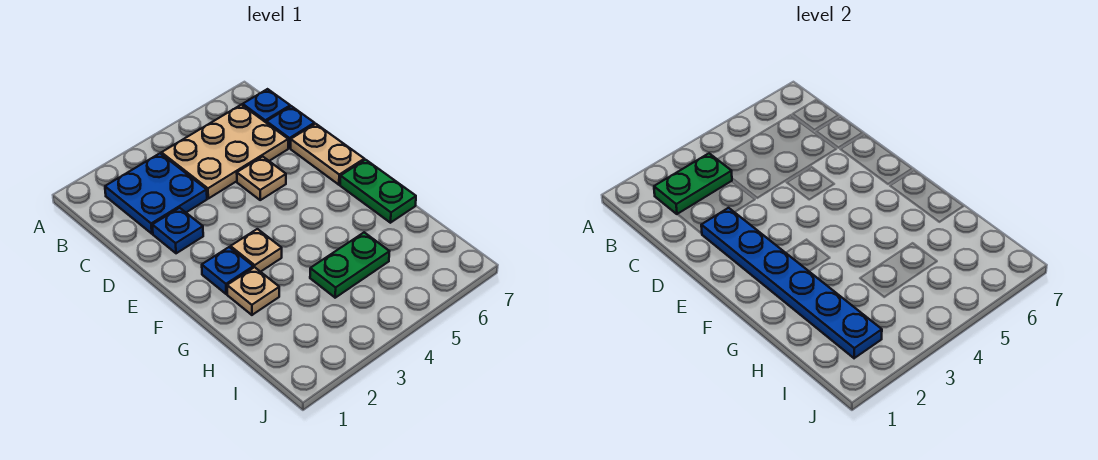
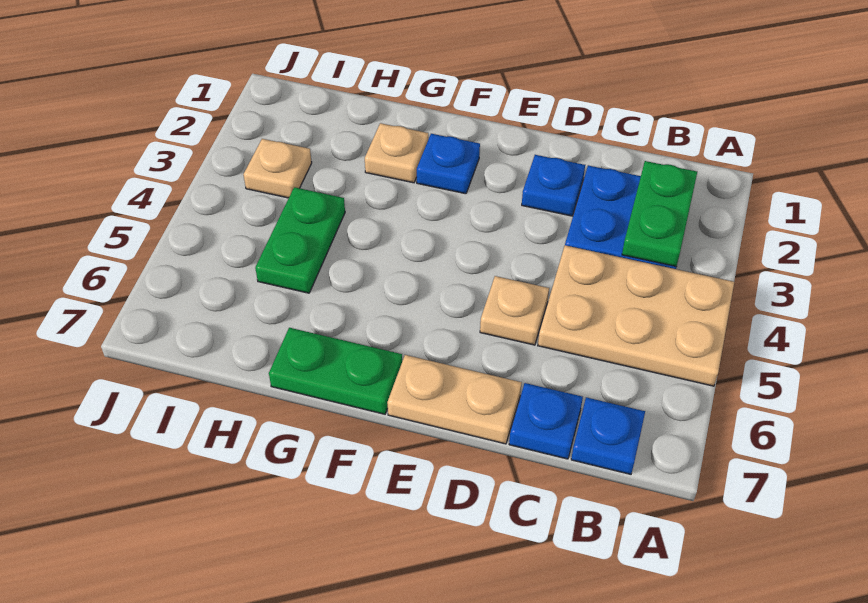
tan 2x3 plate [161,105,288,199] -> tan 2x3 plate turned to [538,245,734,386]
blue 1x6 plate [701,208,882,358] -> none
tan 1x1 plate [230,229,282,272] -> tan 1x1 plate moved to [243,139,312,198]

